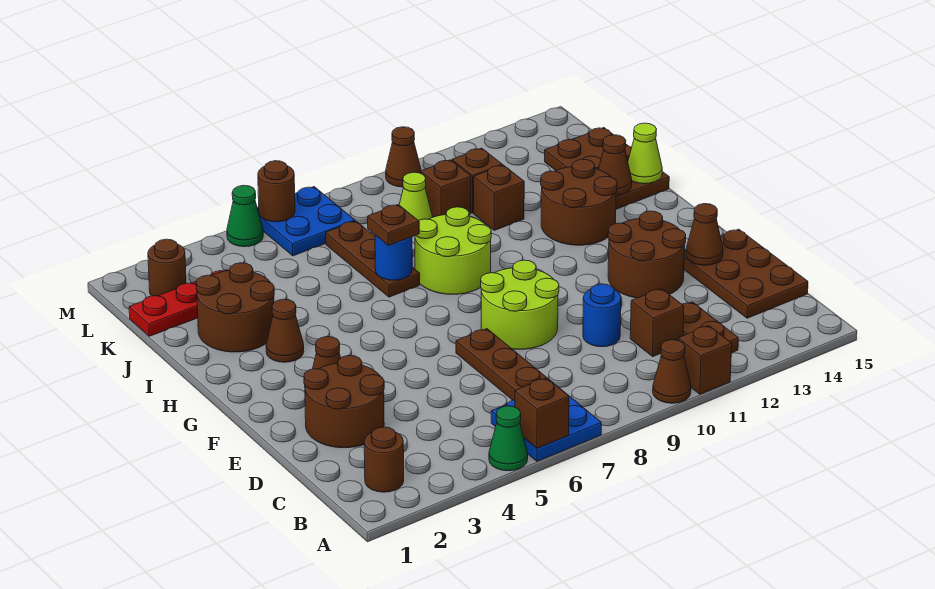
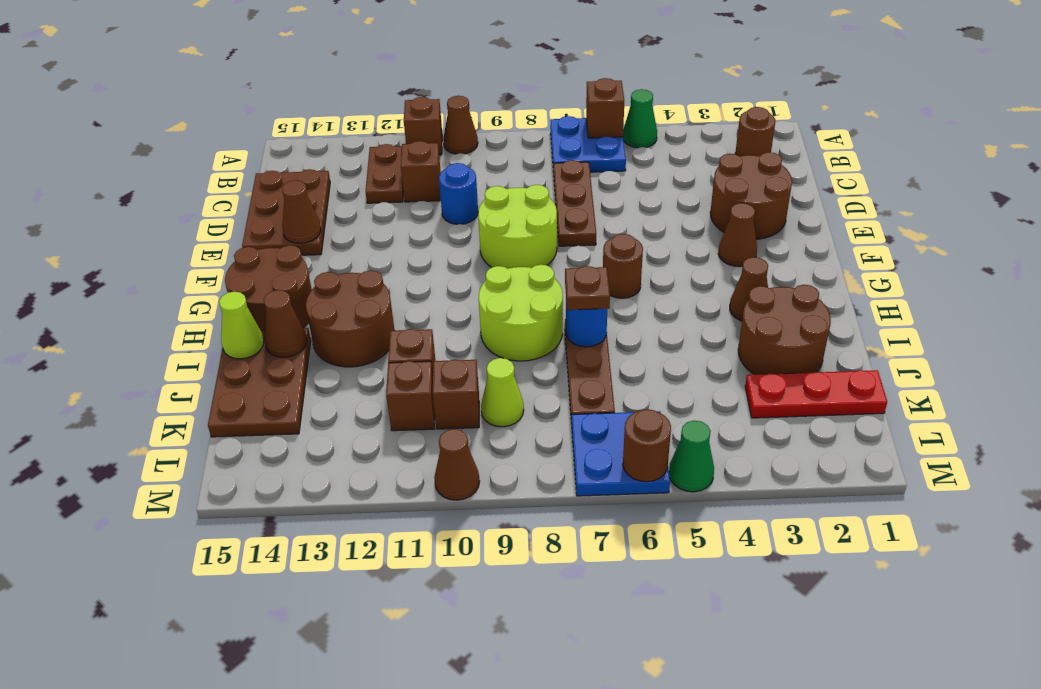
brown 2x2 round brick [608,211,686,298] -> brown 2x2 round brick moved to [225,245,312,330]
brown 1x1 round brick [148,239,186,296] -> brown 1x1 round brick moved to [603,234,643,298]

